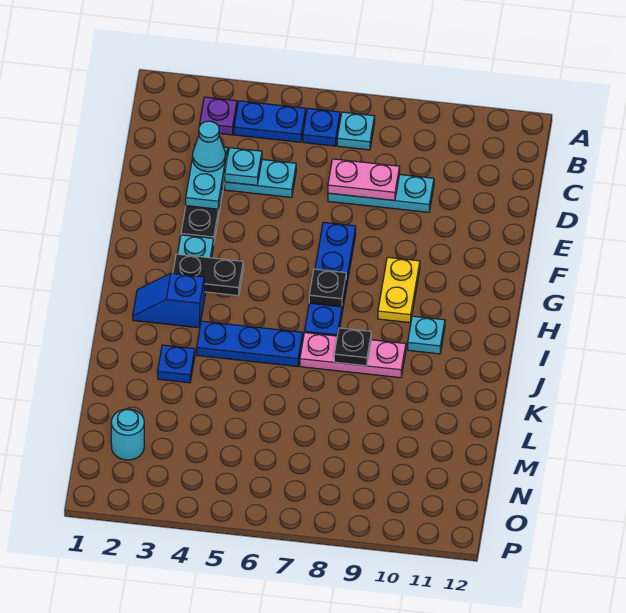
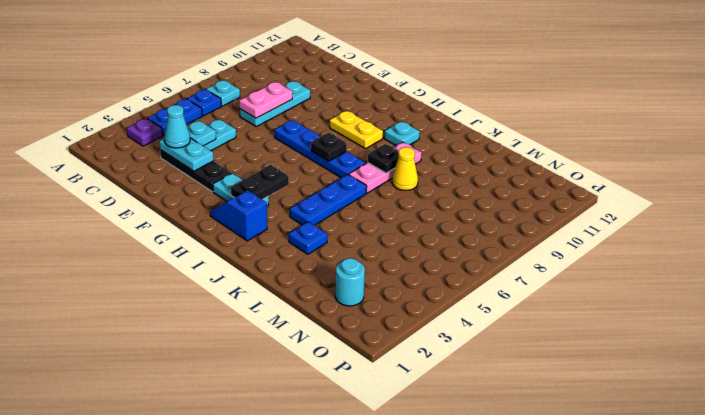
blue 1x2 slope [133,273,204,328] -> blue 1x2 slope turned to [210,191,267,241]
none -> yellow 1x1 cone [392,147,418,190]

